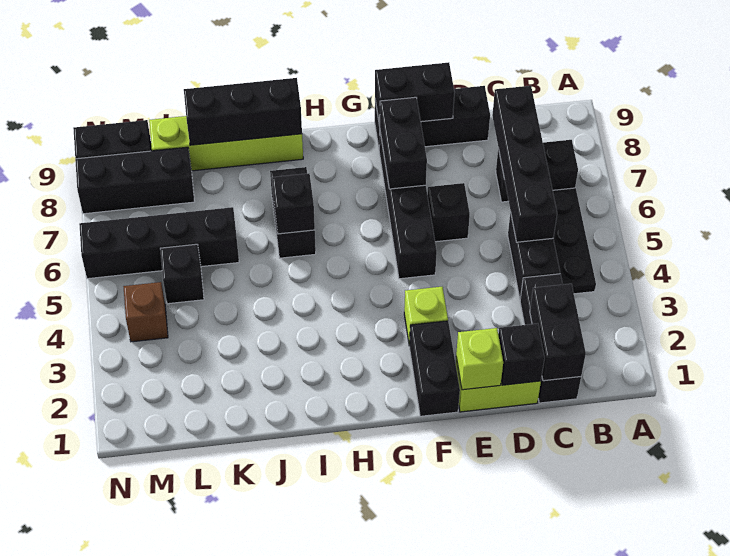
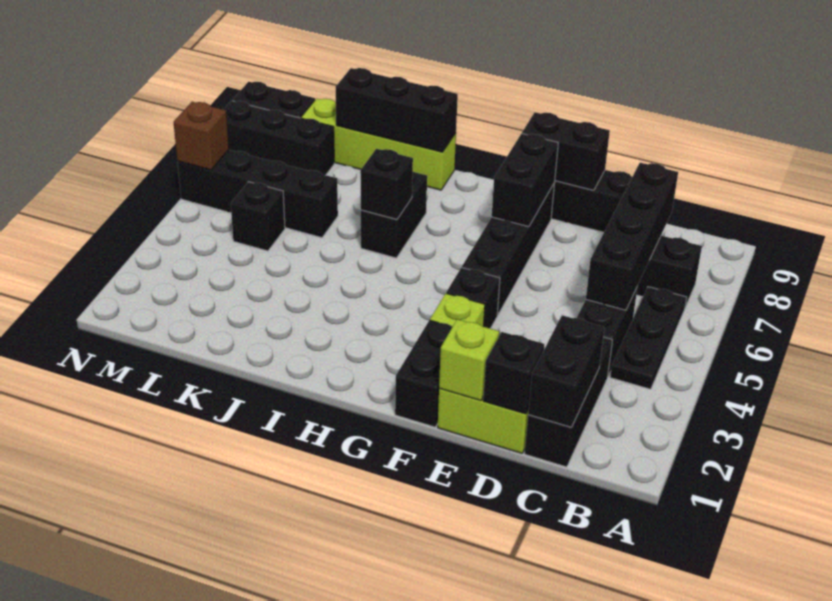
black 1x1 brick [427,183,470,242] -> black 1x1 brick moved to [446,268,500,328]
brown 1x1 brick [123,282,168,342] -> brown 1x1 brick moved to [174,102,229,170]

